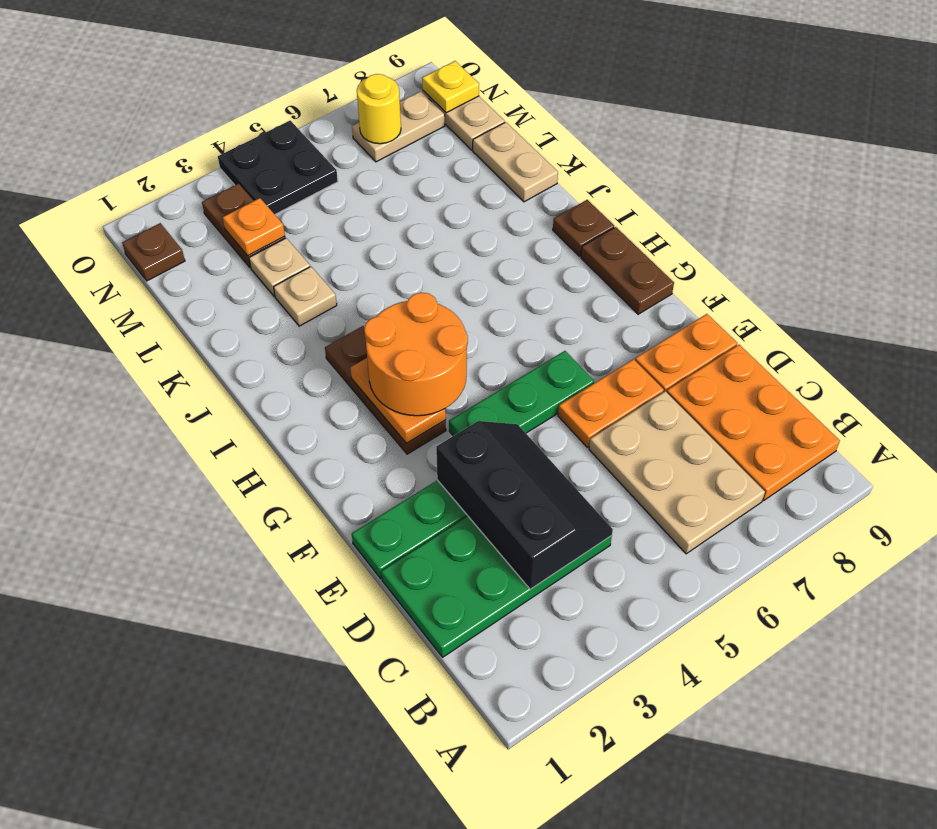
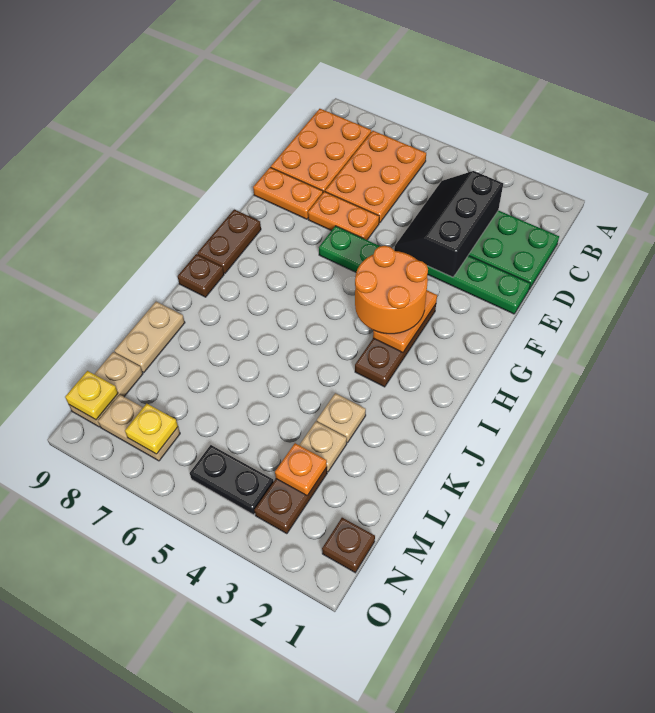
tan 2x3 plate [589,391,765,554] -> orange 2x3 plate [325,131,426,223]
black 2x2 plate [218,120,338,214] -> black 1x2 plate [190,445,274,515]
yellow 1x1 round brick [357,74,401,144] -> yellow 1x1 plate [125,404,178,454]

